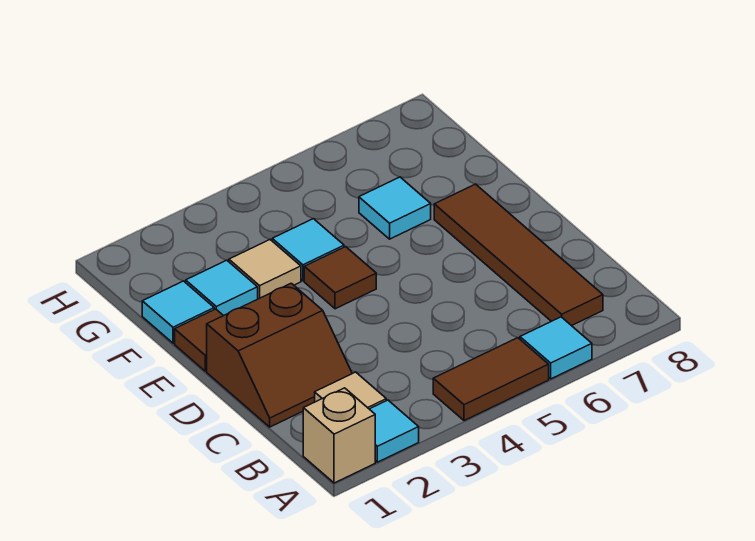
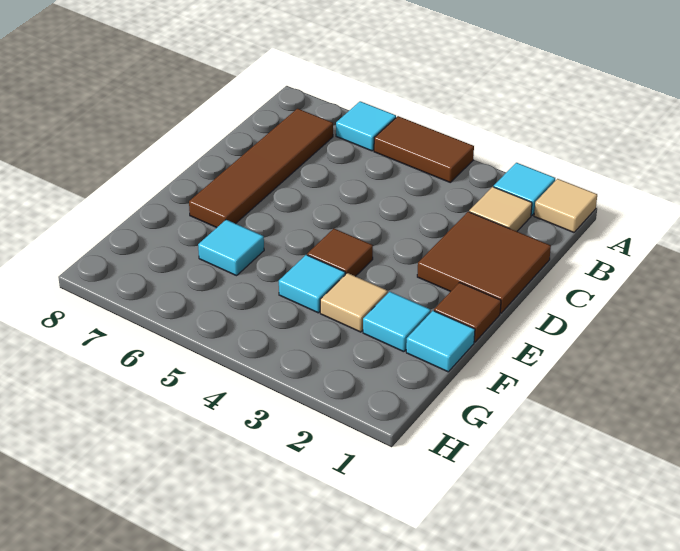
tan 1x1 brick [303,388,375,483] -> tan 1x1 tile [534,179,597,232]
brown 2x2 slope [207,283,352,427] -> brown 2x2 tile [417,212,551,313]

